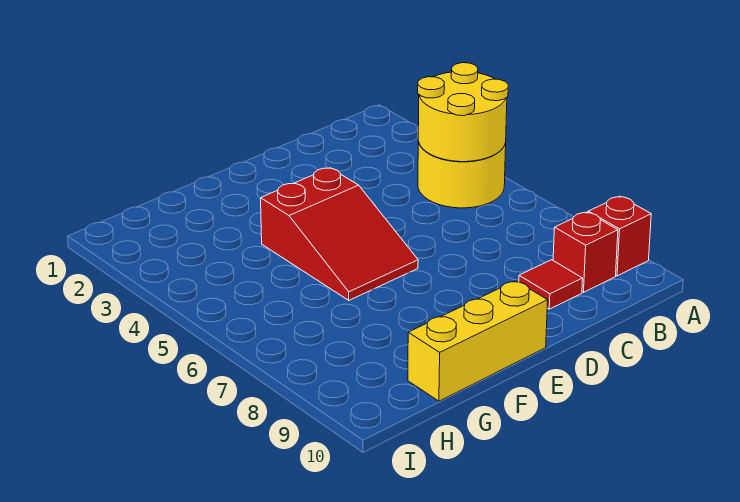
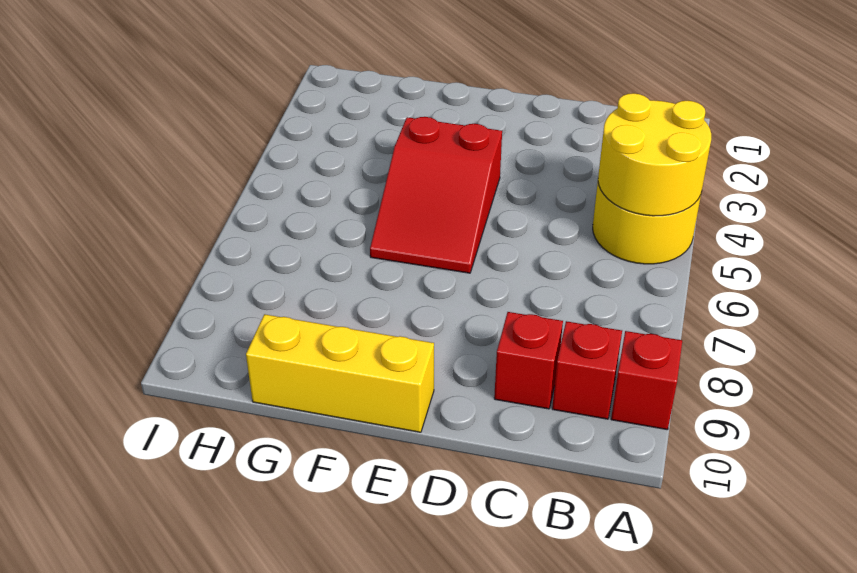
red 1x1 tile [519,260,583,309] -> red 1x1 brick [494,312,563,409]

